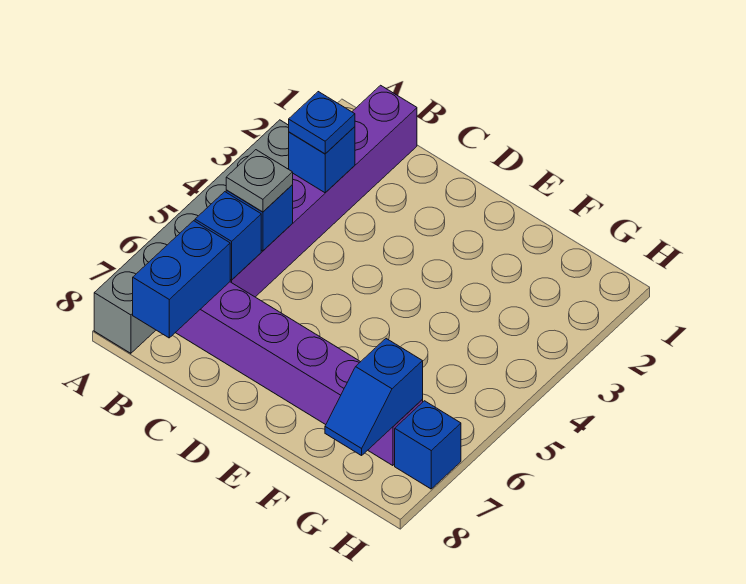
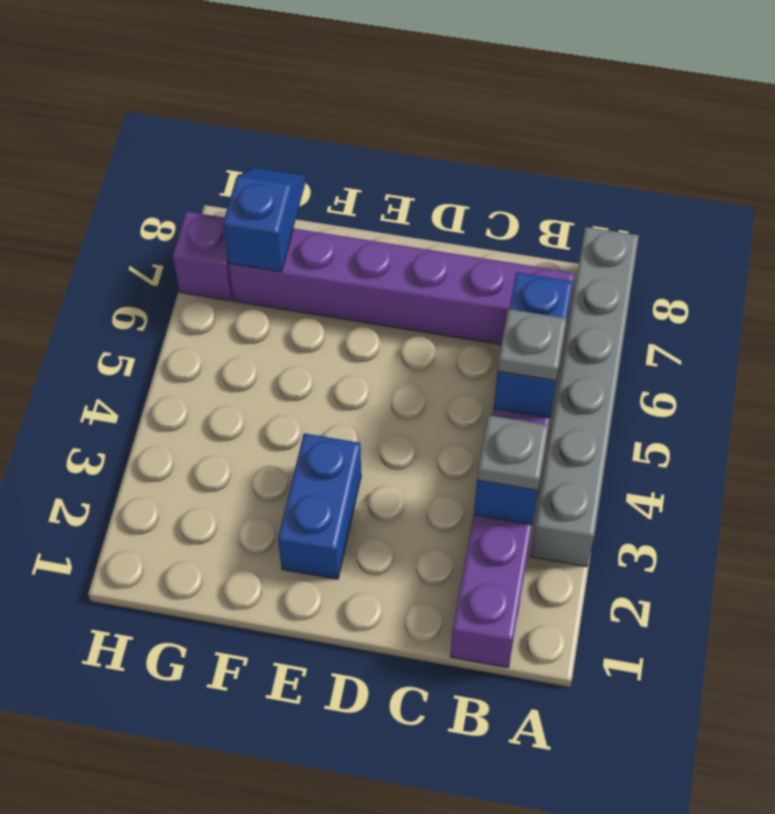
blue 1x1 plate [289,92,355,154] -> grey 1x1 plate [477,415,549,490]
blue 1x2 brick [133,221,230,338] -> blue 1x2 brick moved to [278,433,361,579]
blue 1x1 brick [395,401,461,489] -> purple 1x1 brick [173,212,233,301]

